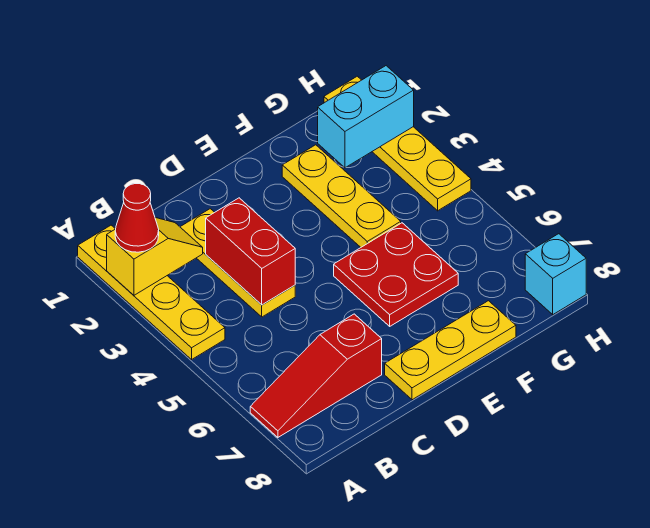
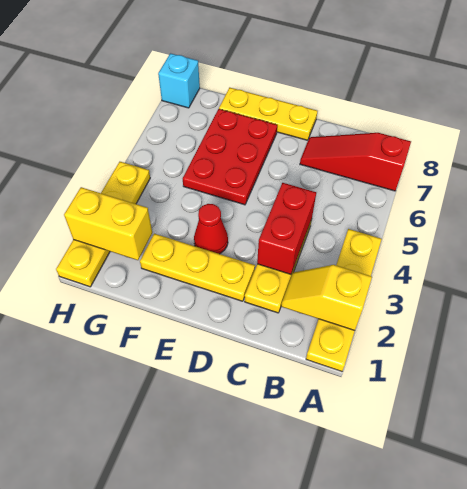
red 1x1 cone [115,184,159,252] -> red 1x1 cone moved to [194,204,228,254]
red 1x3 slope [250,314,382,437] -> red 1x3 slope turned to [300,133,411,191]
red 2x2 plate [334,223,458,326] -> red 2x3 plate [183,109,277,205]
yellow 1x3 plate [282,145,401,247] -> yellow 1x3 plate turned to [140,234,255,301]
cyan 1x2 brick [318,66,414,168] -> yellow 1x2 brick [64,187,152,260]

